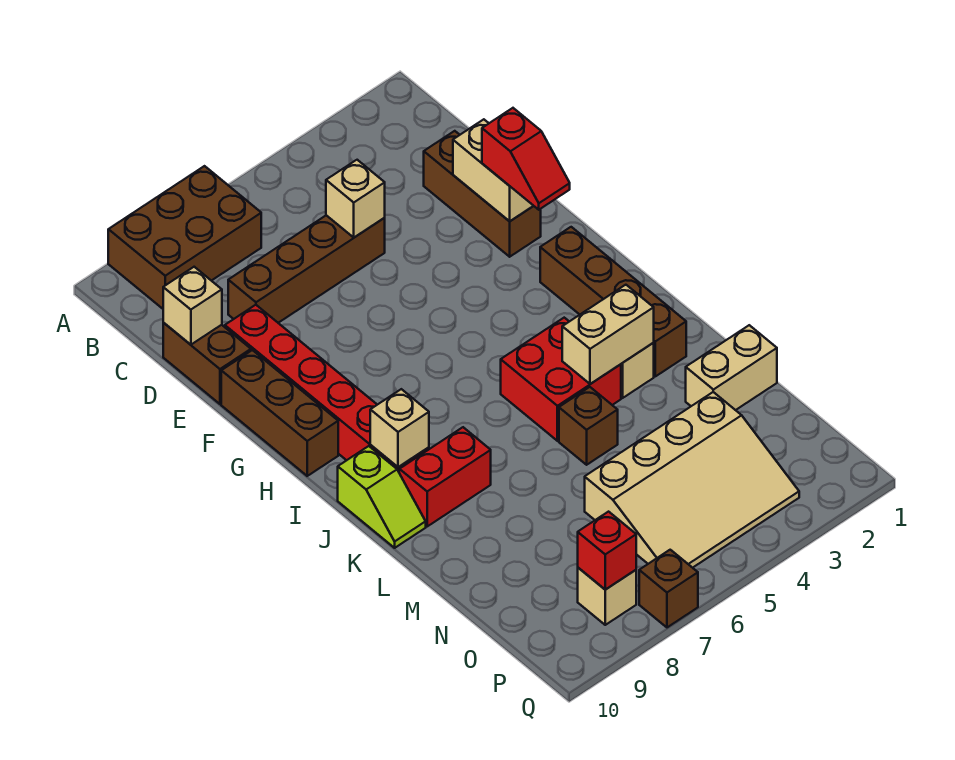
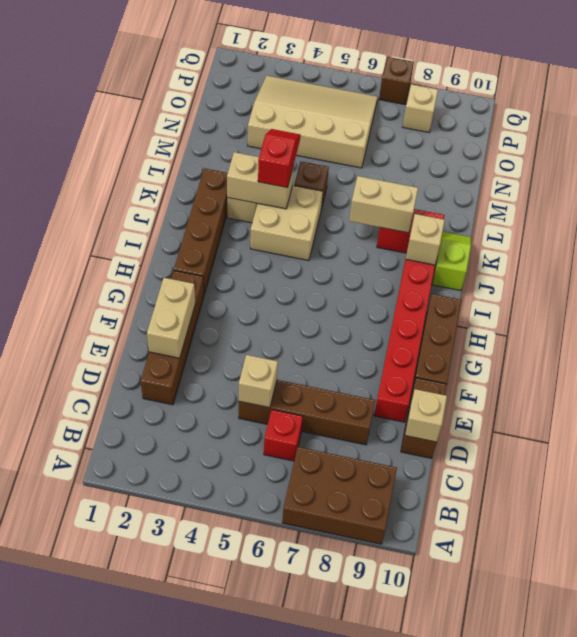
brown 1x3 brick [424,131,541,257] -> brown 1x4 brick [141,271,204,405]
red 1x2 slope [482,108,570,210] -> red 1x2 slope moved to [258,129,301,188]
red 2x2 brick [501,318,621,441] -> tan 2x2 brick [250,186,323,260]
tan 1x2 brick [686,325,777,410] -> tan 1x2 brick moved to [349,176,418,233]
red 1x1 brick [578,512,636,590] -> red 1x1 brick moved to [264,410,303,461]

